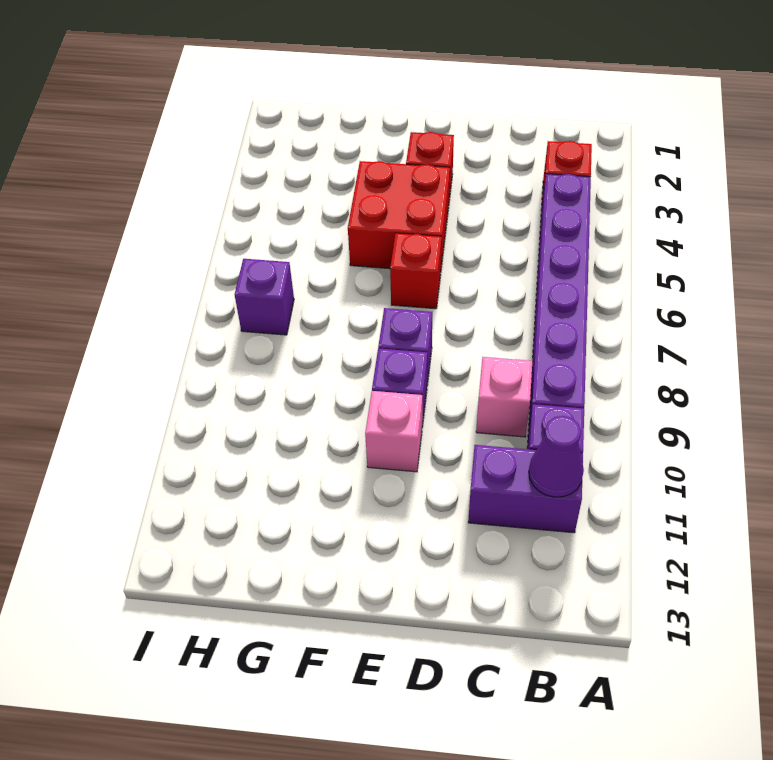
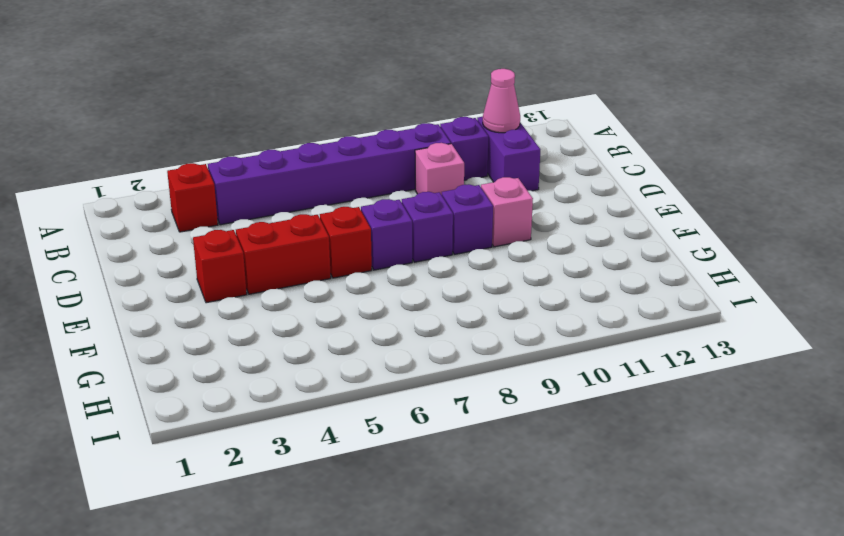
purple 1x1 cone [529,416,584,497] -> pink 1x1 cone [483,69,520,133]
red 2x2 brick [348,161,450,269] -> red 1x2 brick [236,214,331,294]
purple 1x1 brick [235,259,294,335] -> purple 1x1 brick moved to [361,199,412,270]

